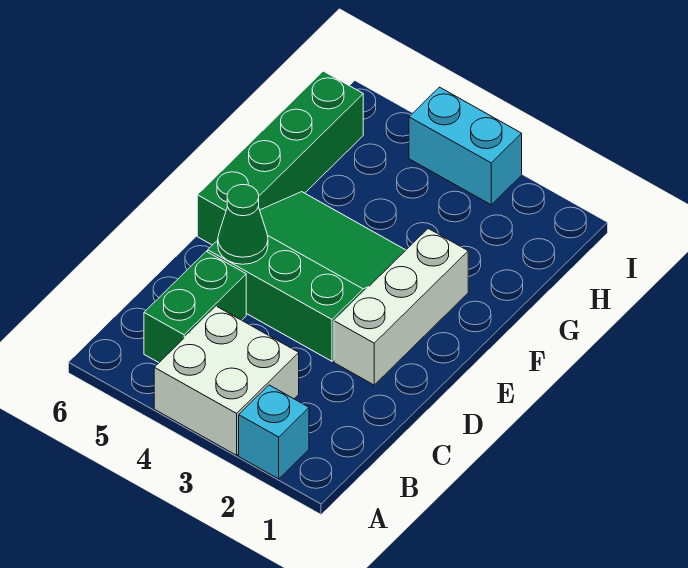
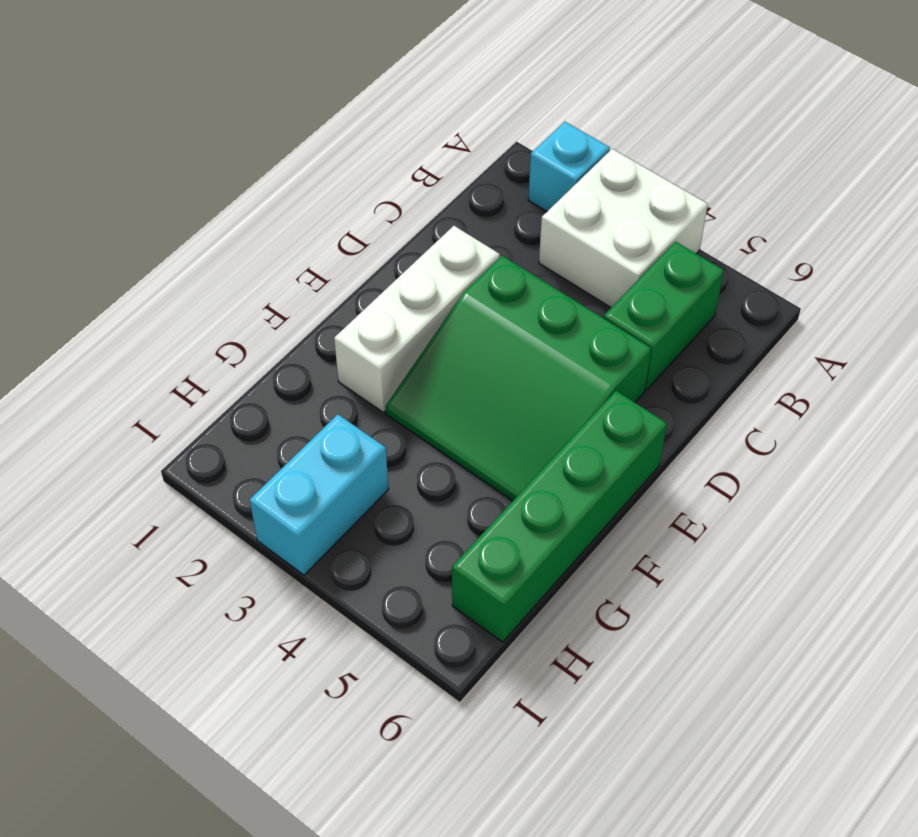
green 1x1 cone [218,185,268,264] -> none
cyan 1x2 brick [409,87,522,205] -> cyan 1x2 brick turned to [250,414,389,575]

